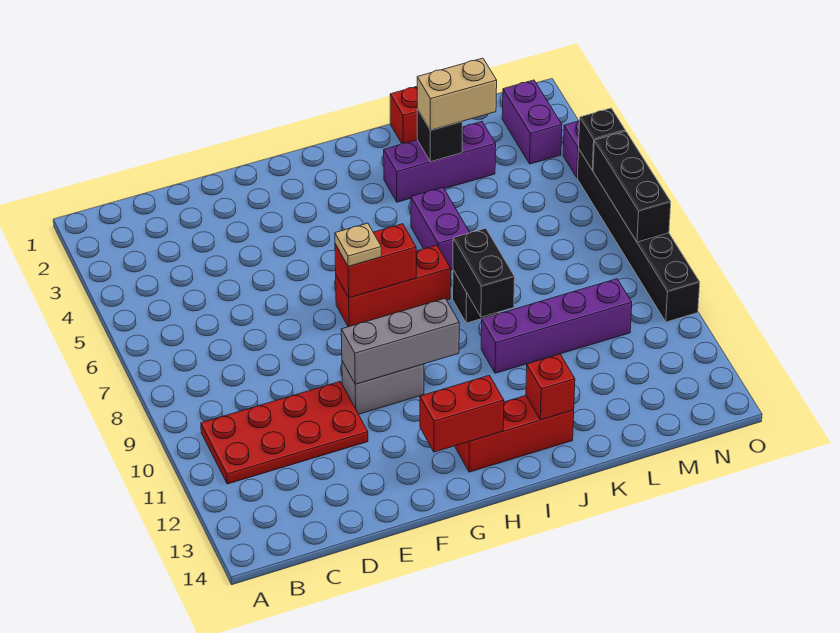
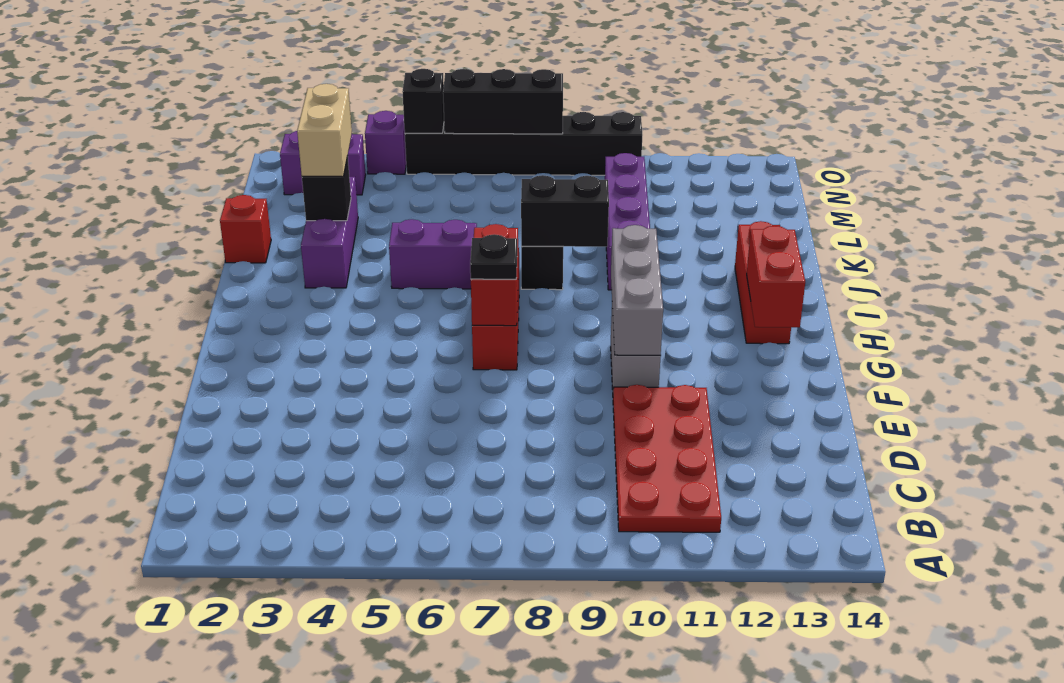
tan 1x1 plate [335,223,381,267] -> black 1x1 plate [470,234,517,279]
red 1x1 brick [526,354,575,420] -> none

